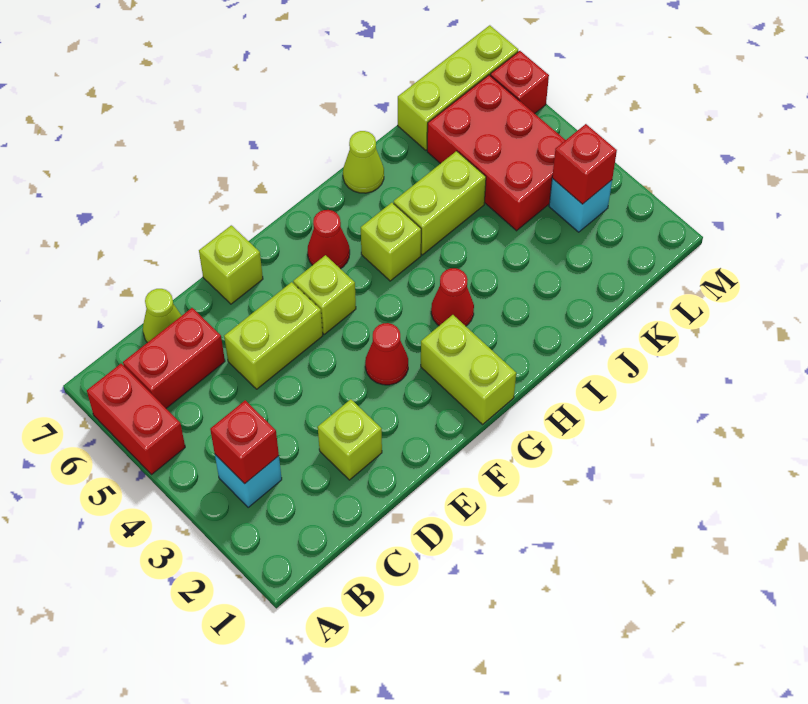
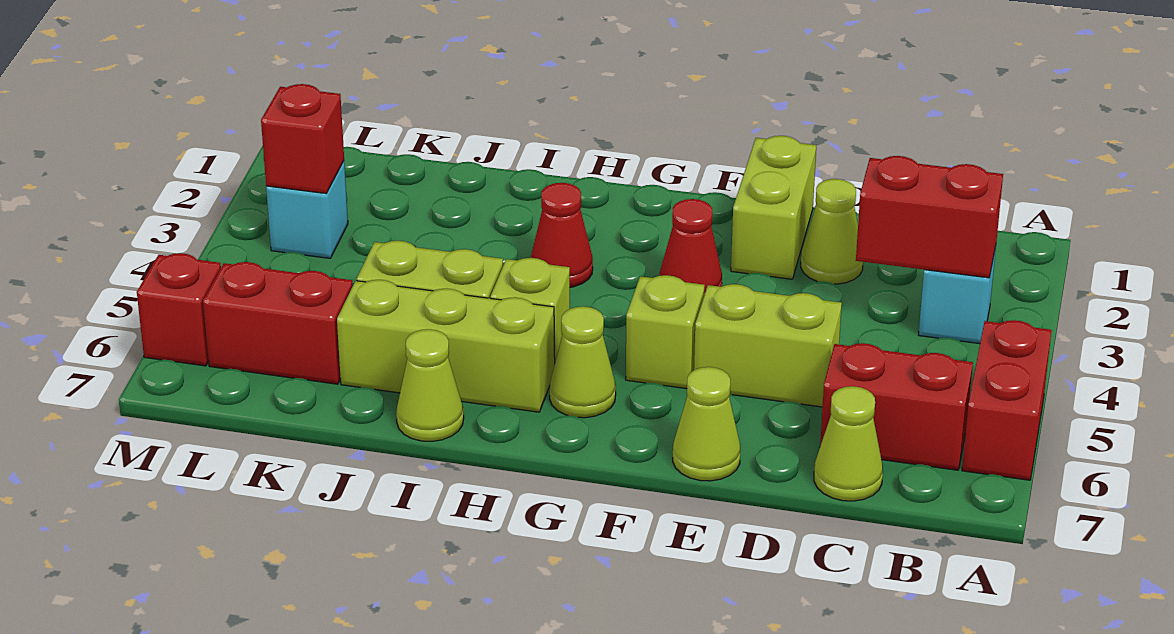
red 1x1 brick [210,400,279,484] -> red 1x2 brick [856,156,1003,278]
lime 1x1 brick [318,399,382,480] -> lime 1x1 cone [801,179,863,284]
lime 1x1 brick [199,225,263,304] -> lime 1x1 cone [673,367,740,481]
lime 1x2 brick [421,315,516,424] -> lime 1x2 brick moved to [731,136,816,279]
red 1x1 cone [308,210,350,269] -> lime 1x1 cone [550,306,616,418]
red 2x3 brick [427,75,565,231] -> red 1x2 brick [203,262,353,384]
lime 1x3 brick [398,25,518,150] -> lime 1x3 brick moved to [337,280,555,412]

